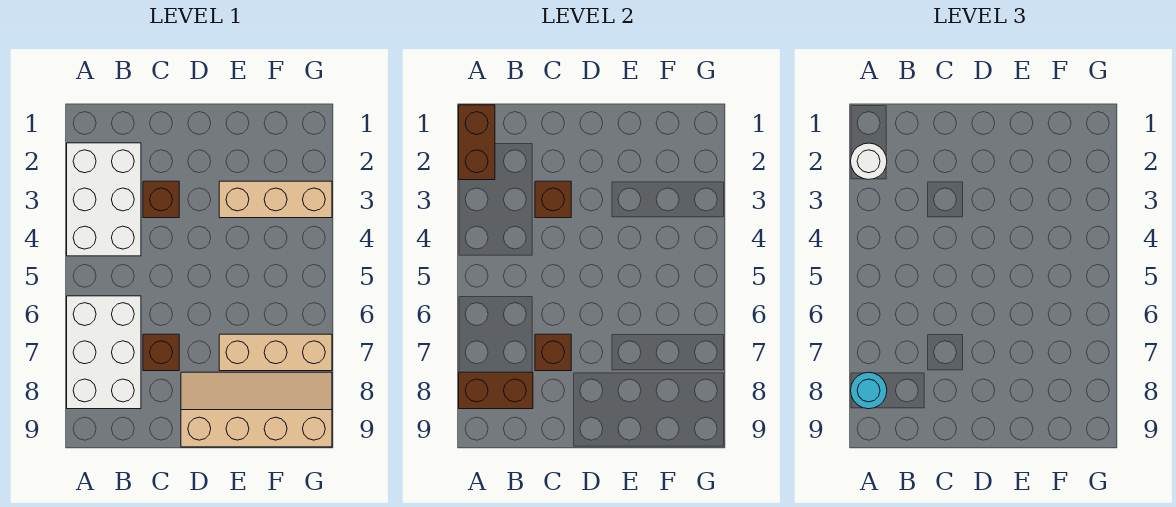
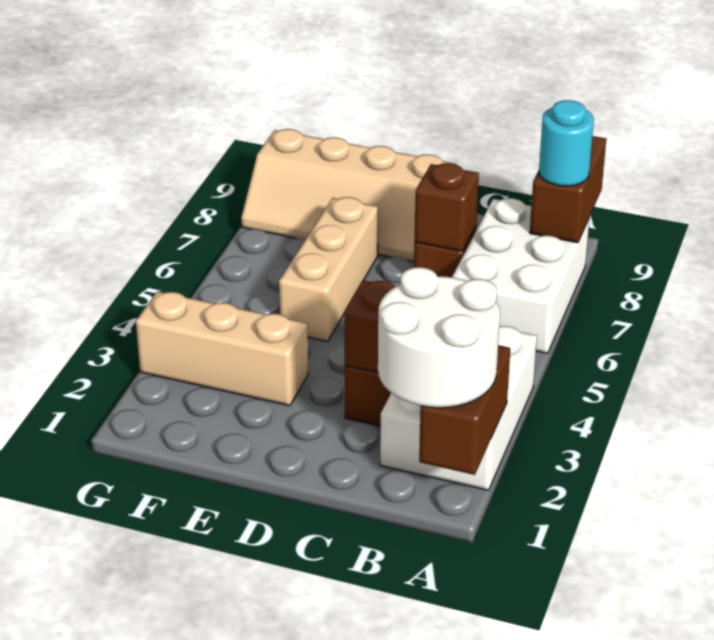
white 1x1 round brick [851,143,887,179] -> white 2x2 round brick [378,267,500,408]
brown 1x2 brick [459,372,533,409] -> brown 1x2 brick turned to [530,136,606,243]
tan 1x3 brick [219,334,332,371] -> tan 1x3 brick turned to [279,197,378,341]

